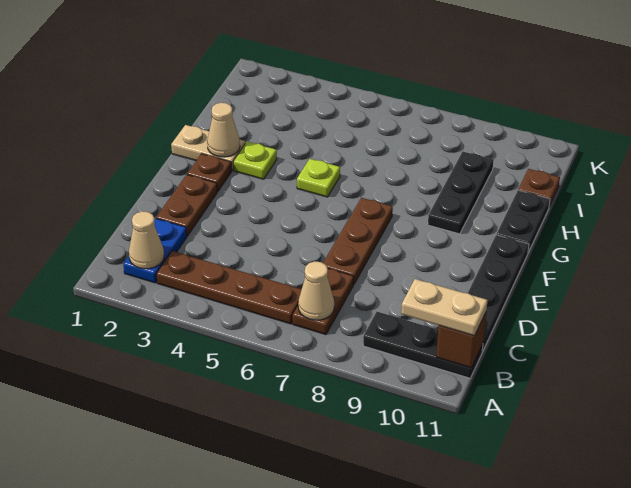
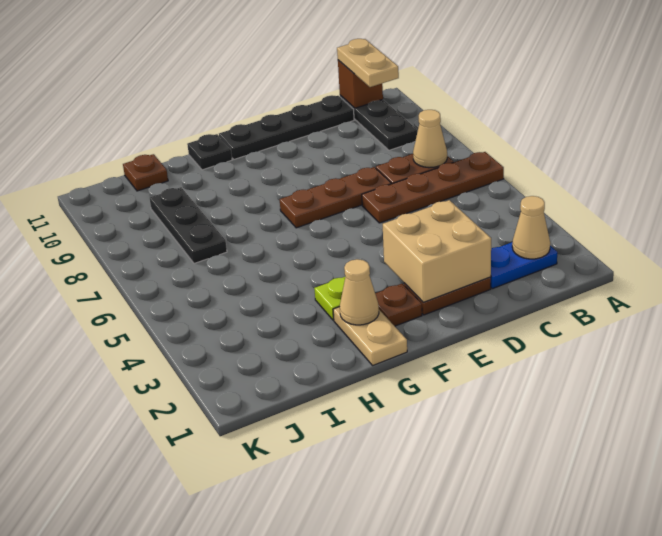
brown 1x4 plate [156,251,302,324] -> brown 1x4 plate turned to [362,152,504,223]
none -> tan 2x2 brick [383,200,491,302]
lime 1x1 plate [297,159,340,197] -> none
black 1x3 plate [428,152,494,234] -> black 1x3 plate turned to [150,187,227,264]
black 1x2 plate [496,190,550,252] -> black 1x1 plate [187,134,232,170]

